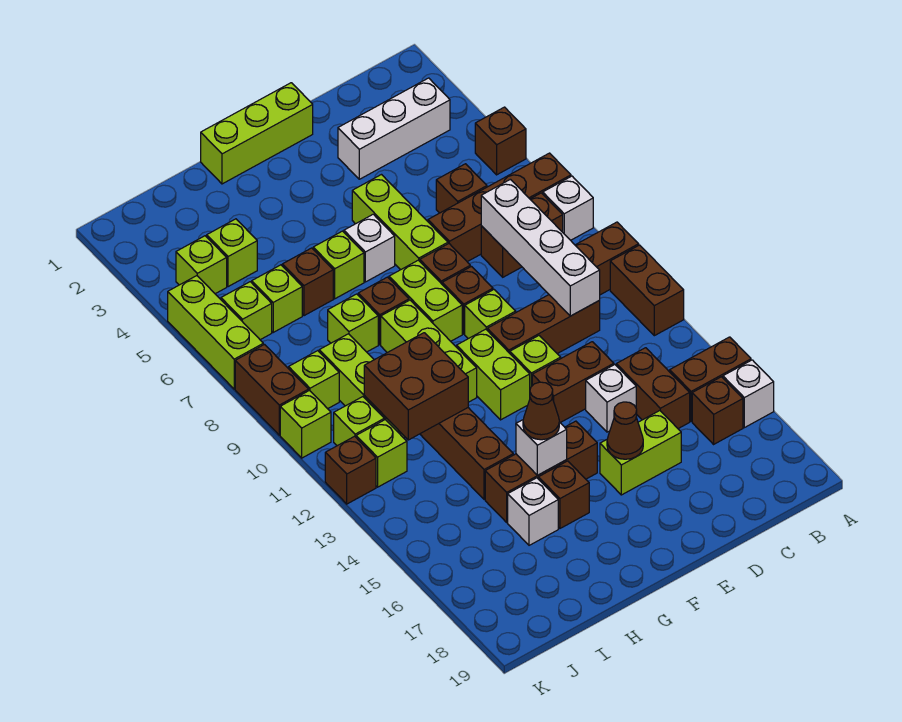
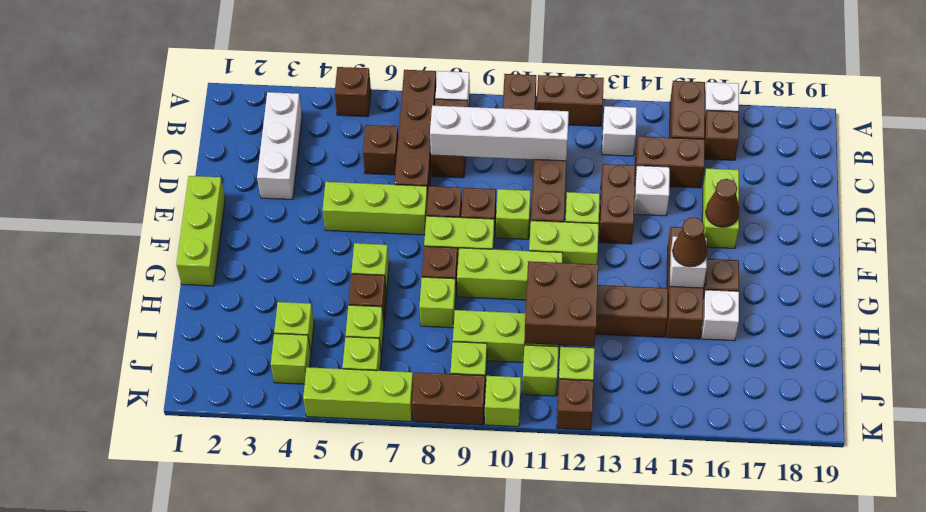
white 1x1 brick [344,214,395,282] -> white 1x1 brick moved to [602,106,637,156]

